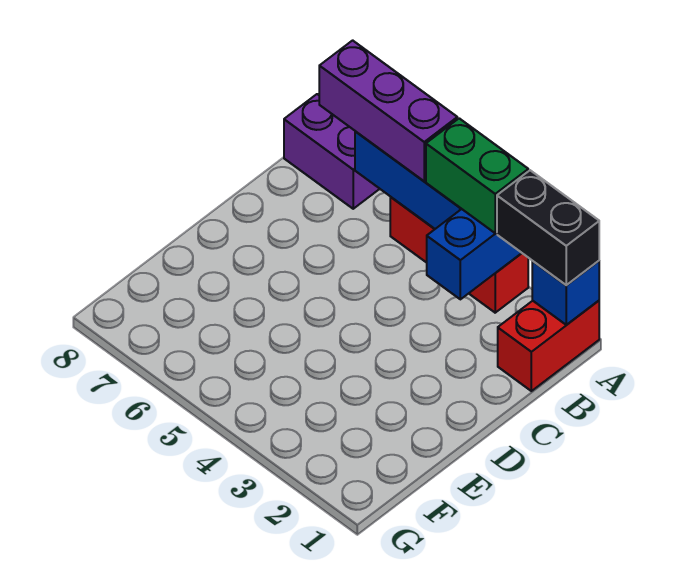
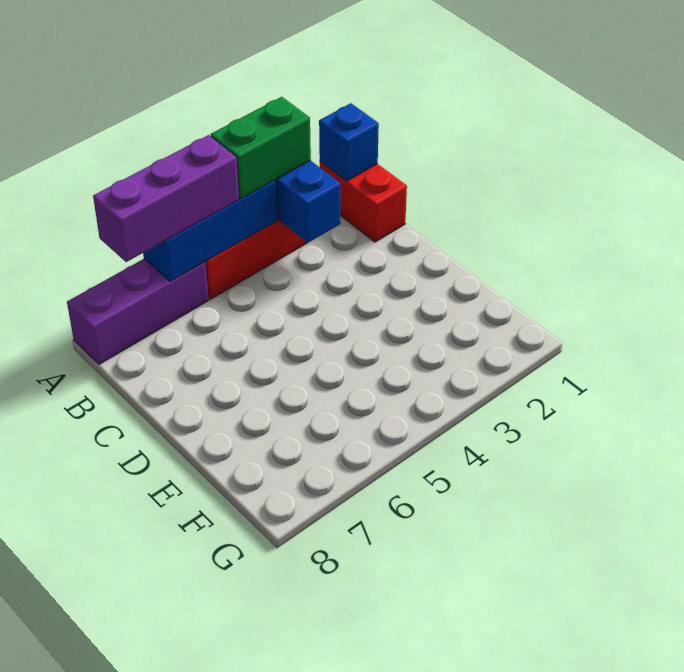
black 1x2 brick [497,170,599,285] -> none
purple 1x2 brick [284,94,379,209] -> purple 1x3 brick [67,259,209,364]

